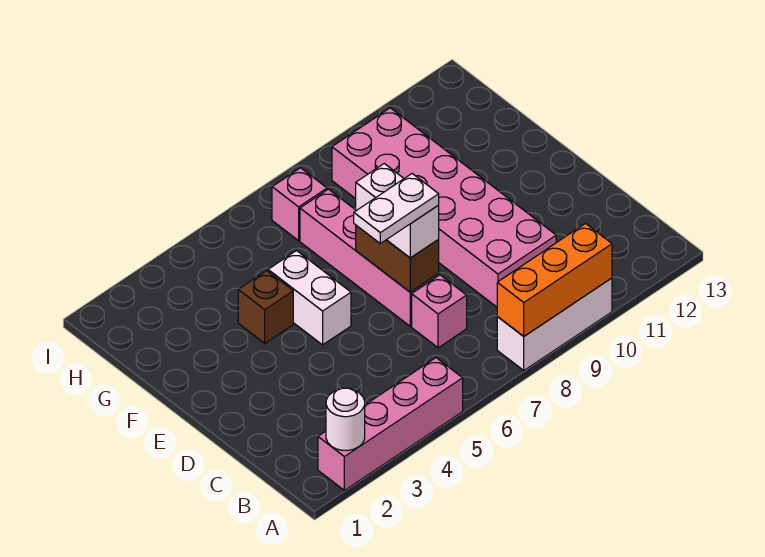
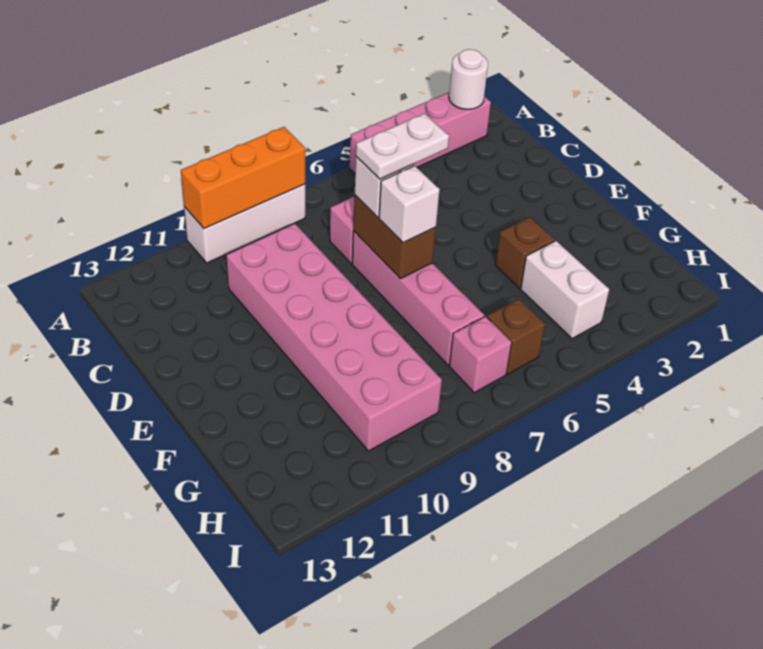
white 1x2 brick [268,251,351,345] -> white 1x2 brick moved to [521,241,609,339]
none -> brown 1x1 brick [487,299,545,374]

